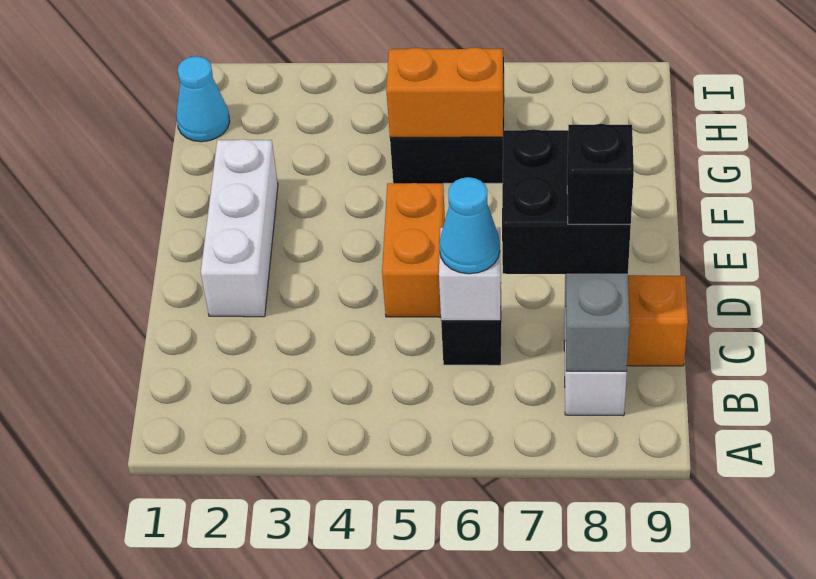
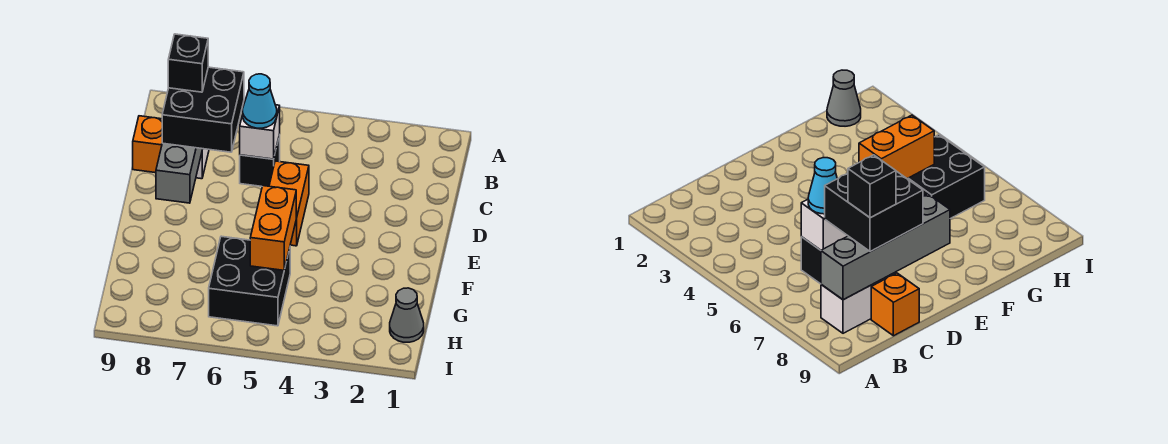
white 1x3 brick [201,139,278,317] -> none
orange 1x2 brick [386,47,503,137] -> orange 1x2 brick turned to [250,186,297,270]
cyan 1x1 cone [176,56,230,142] -> grey 1x1 cone [390,288,424,342]

